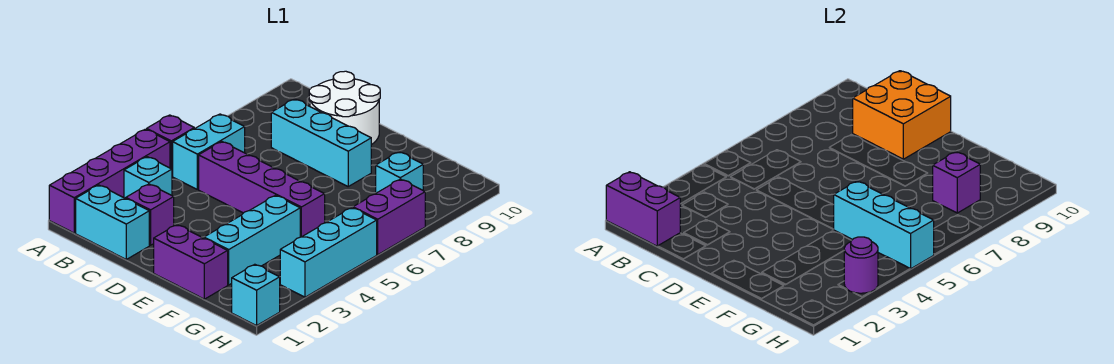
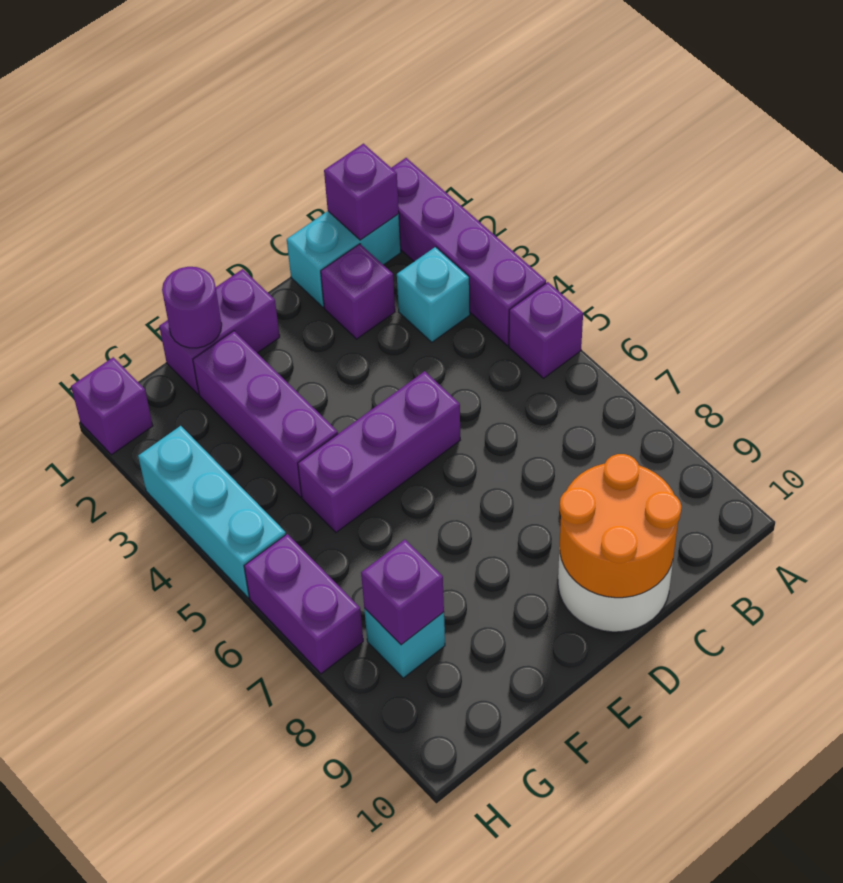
purple 1x2 brick [606,172,680,246] -> purple 1x1 brick [324,144,399,240]
cyan 1x2 brick [173,114,245,189] -> none
purple 1x4 brick [199,141,325,237] -> purple 1x3 brick [298,371,460,532]
cyan 1x3 brick [271,99,371,186] -> none
orange 2x2 brick [853,71,951,159] -> orange 2x2 round brick [559,454,682,598]
cyan 1x3 brick [204,195,300,285] -> purple 1x3 brick [193,331,338,497]
cyan 1x3 brick [834,181,934,269] -> none
cyan 1x1 brick [232,264,280,326] -> purple 1x1 brick [71,357,153,455]
purple 1x1 round brick [844,237,878,293] -> purple 1x1 round brick moved to [162,267,222,348]

